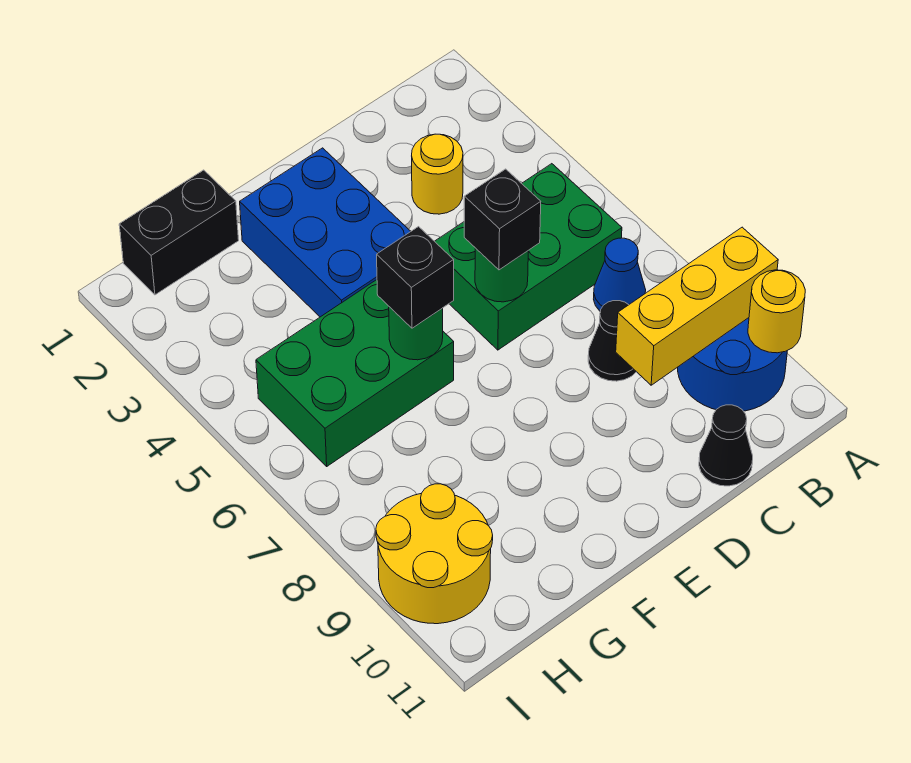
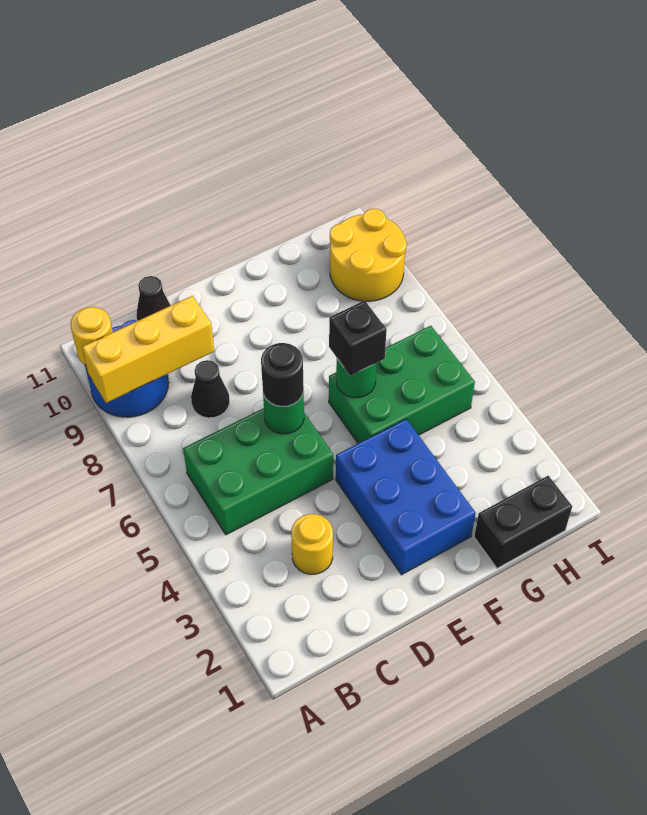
blue 1x1 cone [594,238,646,311] -> none
black 1x1 brick [464,169,541,270] -> black 1x1 round brick [261,343,304,406]

